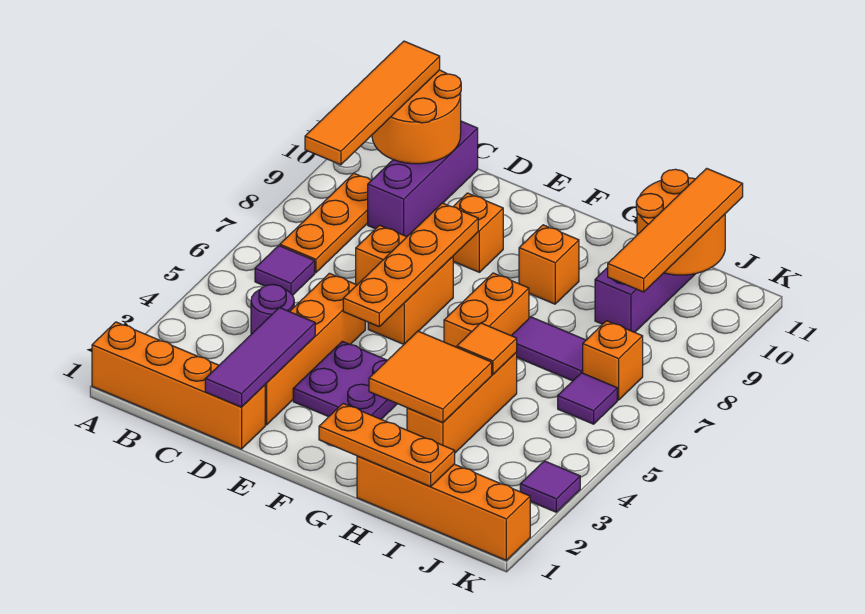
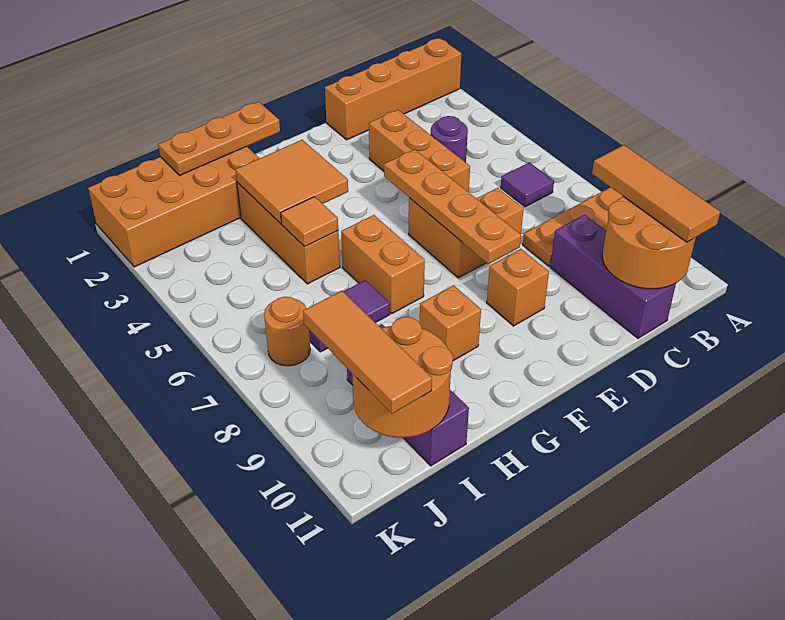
orange 1x3 plate [280,173,371,273] -> orange 1x3 plate turned to [523,187,623,266]
orange 1x4 tile [305,41,440,165] -> orange 1x3 tile [592,145,720,242]
purple 1x3 tile [205,308,315,407] -> none
orange 1x4 brick [265,273,365,425] -> orange 1x3 brick [369,110,470,192]
purple 2x2 plate [293,341,397,419] -> none
orange 1x4 brick [357,456,530,560] -> orange 2x4 brick [88,146,260,267]
purple 1x1 tile [558,373,617,424] -> none
orange 1x1 brick [583,321,643,400] -> orange 1x1 round brick [264,297,310,366]
orange 1x4 tile [608,168,743,292] -> orange 1x3 tile [303,291,432,414]
purple 1x1 tile [520,461,580,512] -> none

